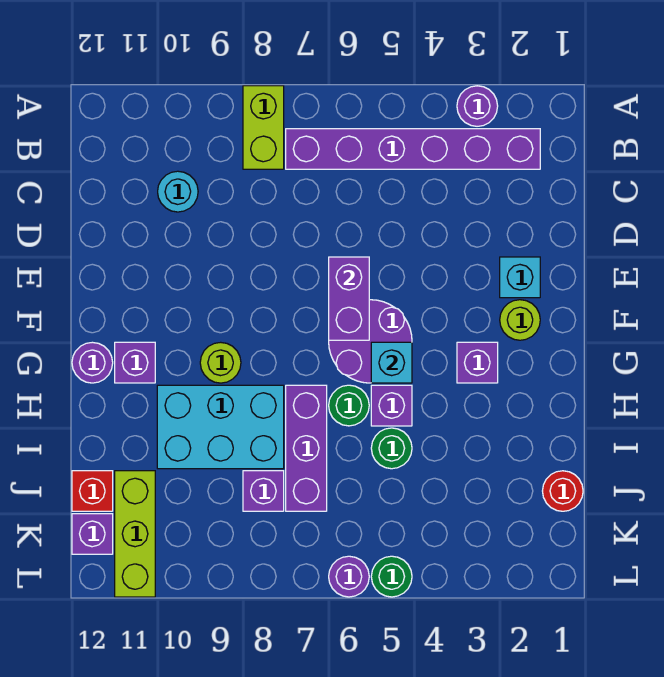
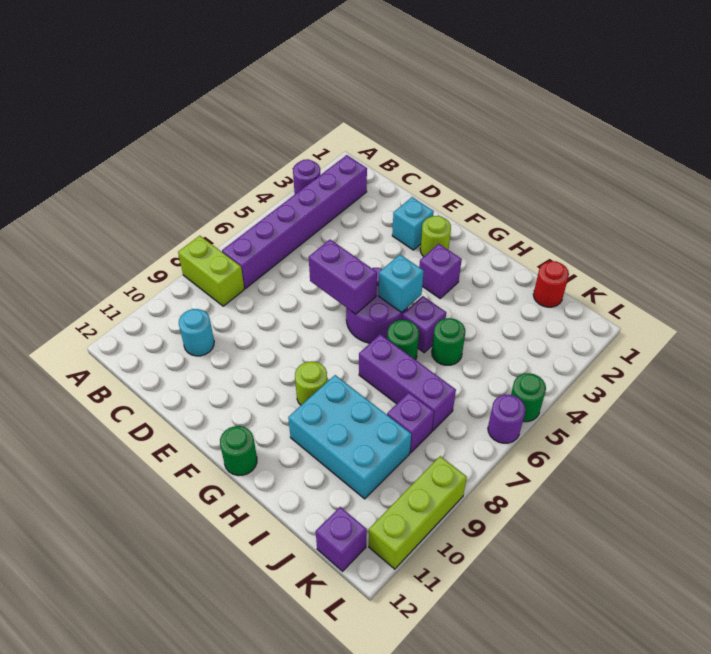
purple 1x1 brick [115,342,155,383] -> none
purple 1x1 round brick [72,342,113,383] -> green 1x1 round brick [220,426,257,476]
cyan 2x3 brick [157,385,284,469] -> cyan 2x3 brick turned to [288,375,411,499]
lime 1x3 brick [115,471,155,597] -> lime 1x3 brick turned to [369,456,467,569]
red 1x1 brick [72,471,113,511] -> none

